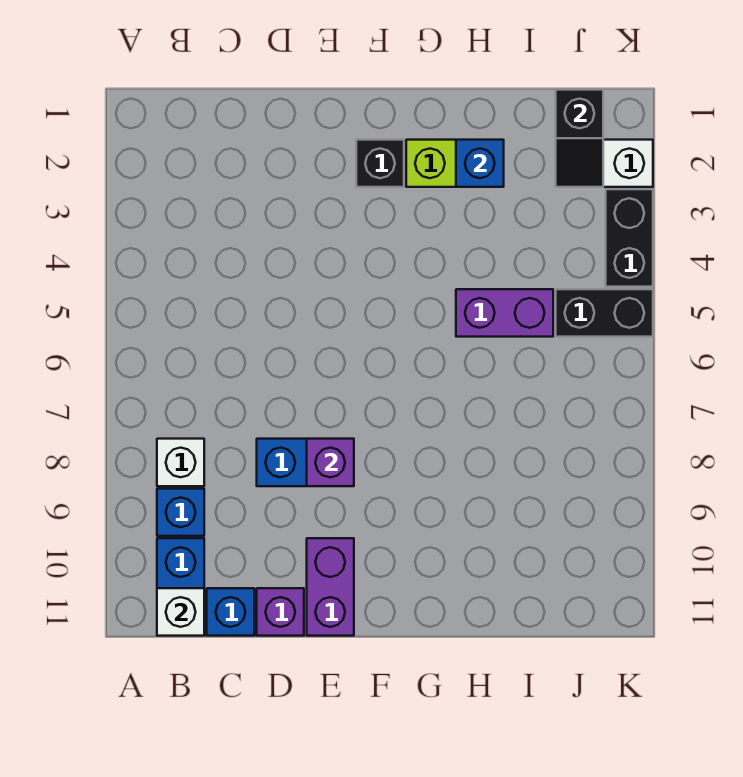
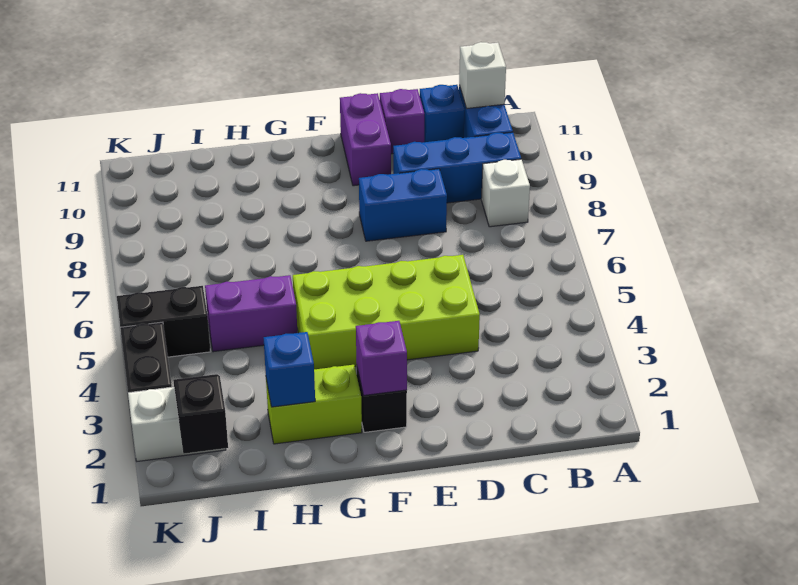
blue 1x1 brick [157,489,204,536] -> blue 1x3 brick [393,132,521,203]
none -> lime 2x4 brick [293,255,480,369]
purple 1x1 brick [307,439,354,486] -> purple 1x1 brick moved to [356,321,407,396]

